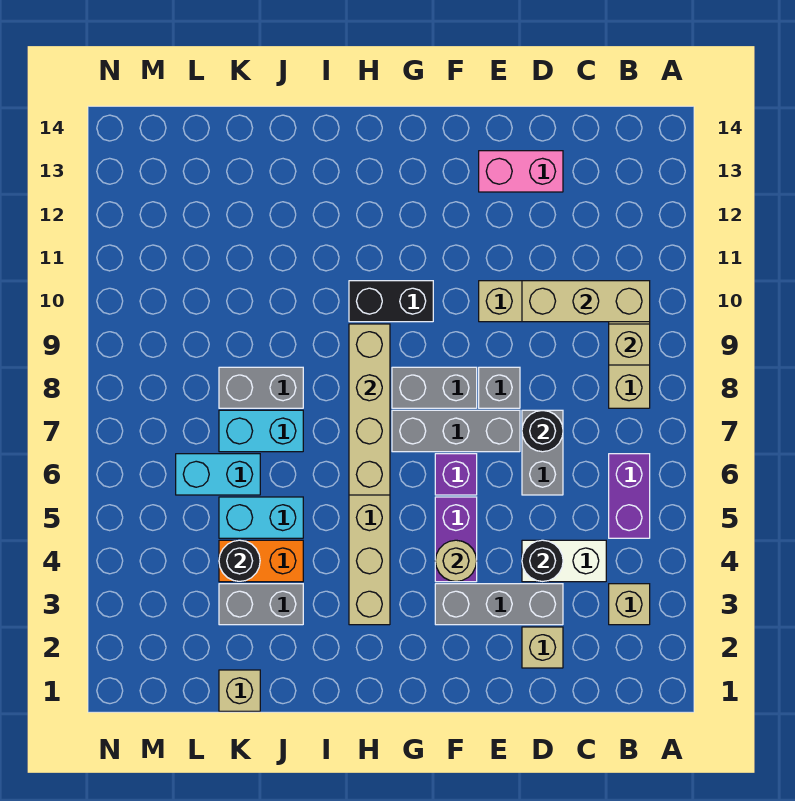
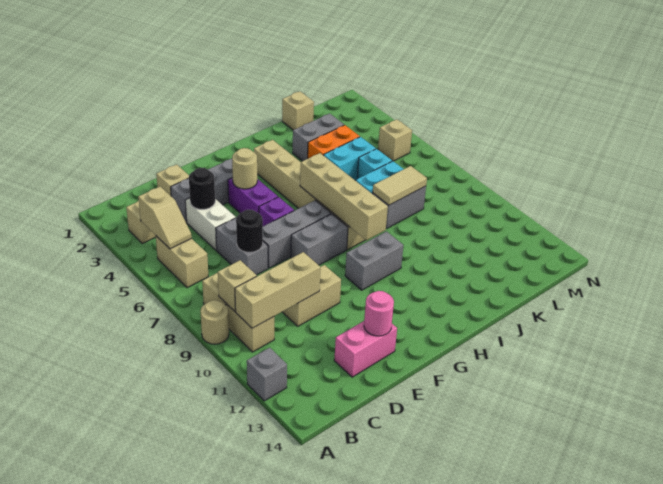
none -> tan 1x1 round brick [201,300,229,344]
none -> tan 1x2 slope [138,187,192,249]
purple 1x2 brick [609,454,650,538] -> tan 1x2 brick [156,236,208,288]
white 1x2 brick [522,540,606,582] -> white 1x2 brick turned to [185,198,236,250]
grey 1x1 brick [479,367,520,408] -> grey 1x1 brick moved to [247,348,287,401]
none -> pink 1x1 round brick [364,291,394,336]
black 1x2 brick [349,281,433,322] -> grey 1x2 brick [345,231,403,290]
none -> tan 1x2 tile [373,166,427,205]
black 1x1 round brick [219,540,260,581] -> none
cyan 1x2 brick [176,454,260,495] -> cyan 1x1 brick [357,149,392,179]
none -> tan 1x1 brick [378,119,412,161]

